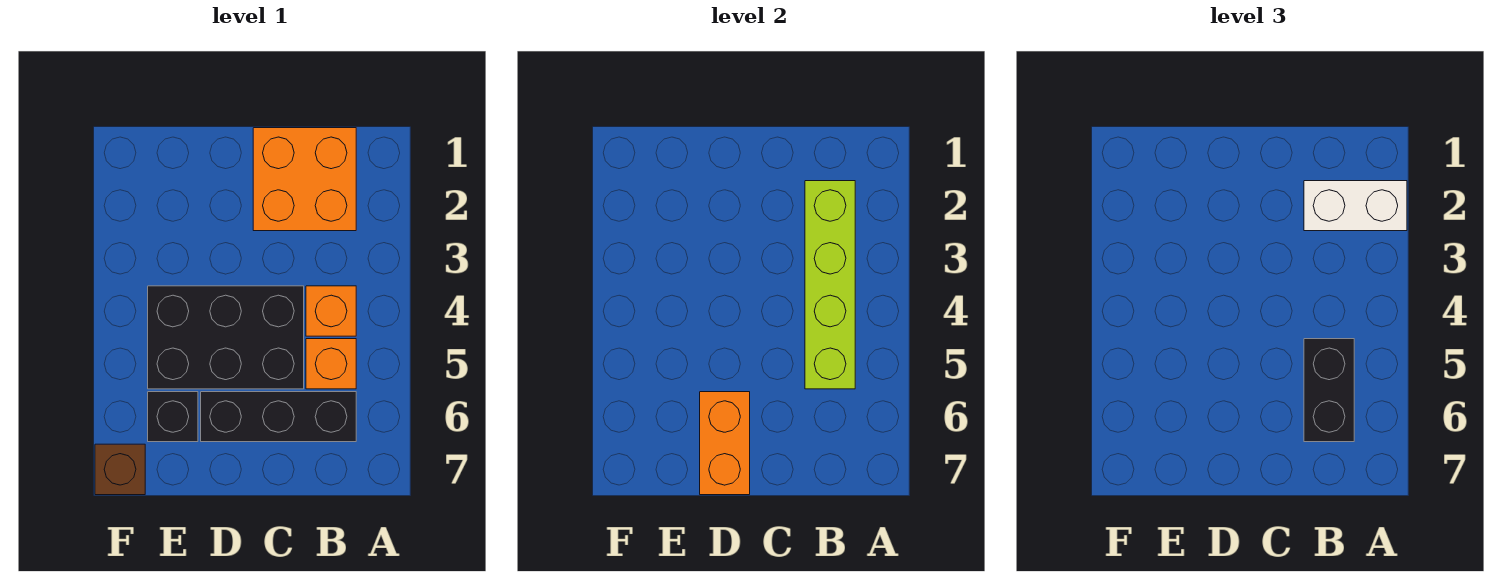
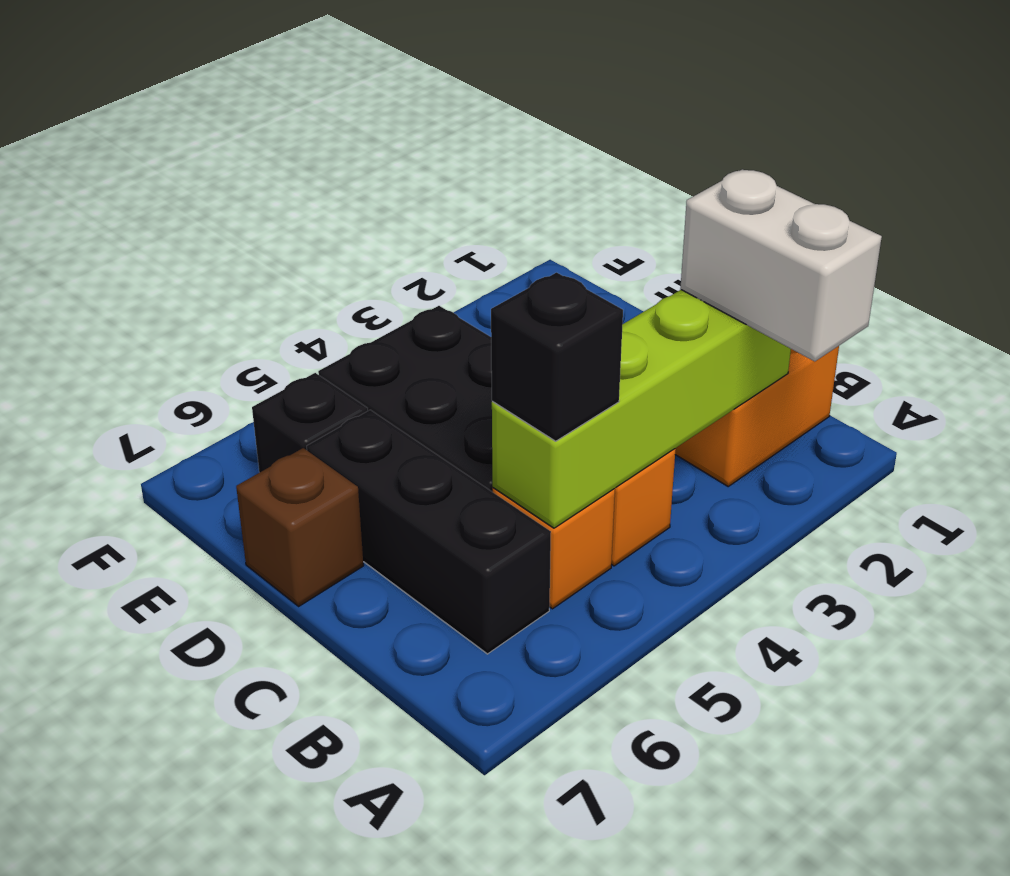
black 1x2 brick [1304,339,1354,442] -> black 1x1 brick [491,272,623,441]
orange 1x2 brick [700,392,750,495] -> none
brown 1x1 brick [95,444,145,495] -> brown 1x1 brick moved to [236,448,364,606]

